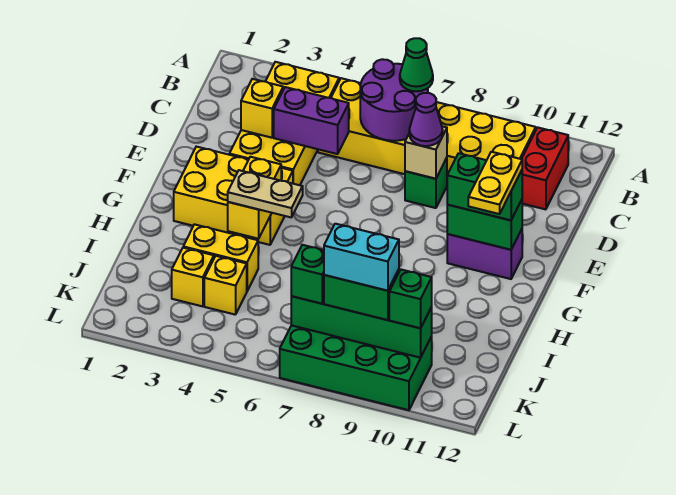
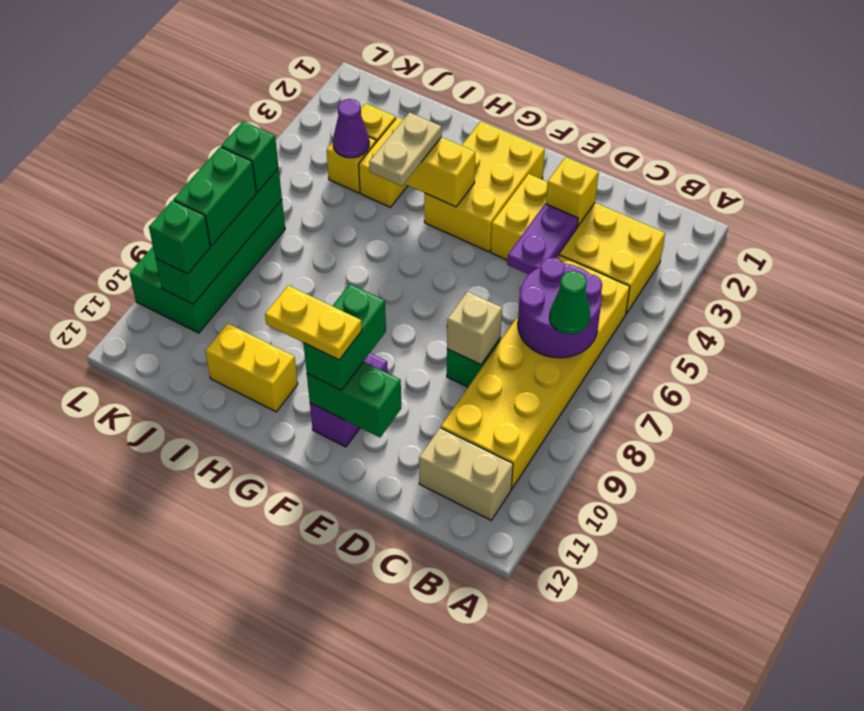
red 1x2 brick [522,127,568,209] -> tan 1x2 brick [419,428,513,520]
purple 1x2 brick [274,87,349,154] -> purple 1x2 plate [507,204,578,274]
purple 1x1 cone [409,93,443,146] -> purple 1x1 cone moved to [333,99,369,158]
green 1x2 brick [447,200,522,250] -> green 1x2 brick turned to [307,362,401,437]
none -> yellow 1x2 brick [205,323,298,412]
cyan 1x2 brick [324,224,399,291] -> none

